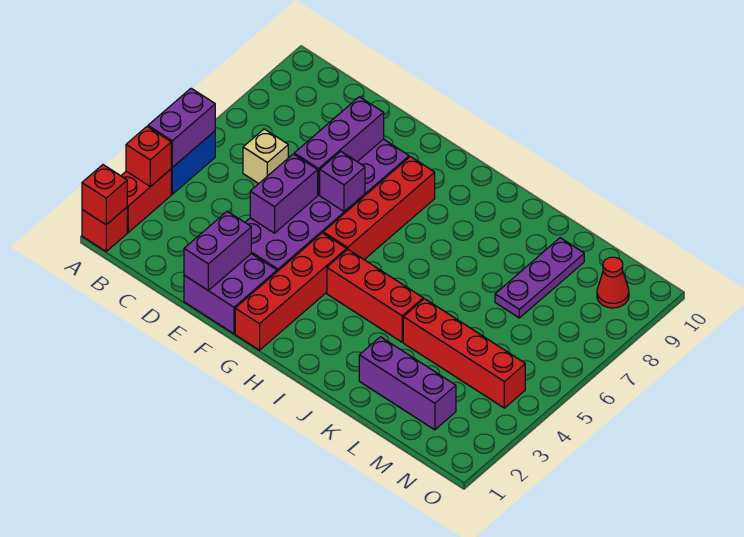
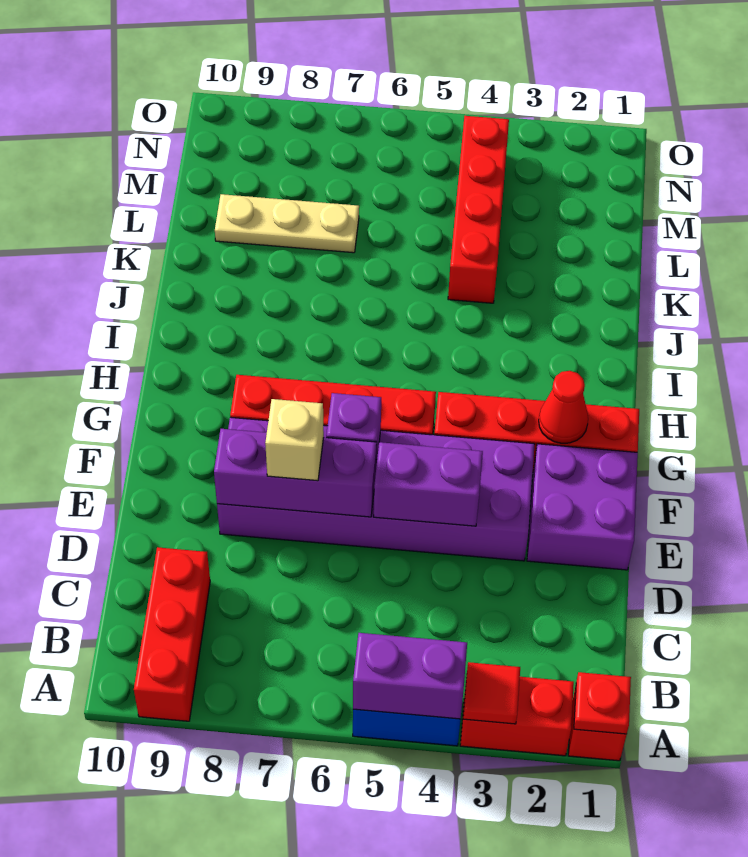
red 1x1 brick [82,165,127,225] -> red 1x1 plate [574,672,631,734]
red 1x1 brick [126,127,171,187] -> red 1x1 tile [463,662,520,724]
tan 1x1 brick [243,129,288,184] -> tan 1x1 brick moved to [265,399,324,481]
purple 1x2 brick [184,211,251,290] -> none
red 1x3 brick [327,249,423,342] -> red 1x3 brick moved to [134,547,210,721]
purple 1x3 brick [359,337,456,430] -> none
purple 1x3 plate [495,238,584,318] -> tan 1x3 plate [215,194,359,253]
red 1x1 cone [597,257,629,308] -> red 1x1 cone moved to [539,371,588,443]

